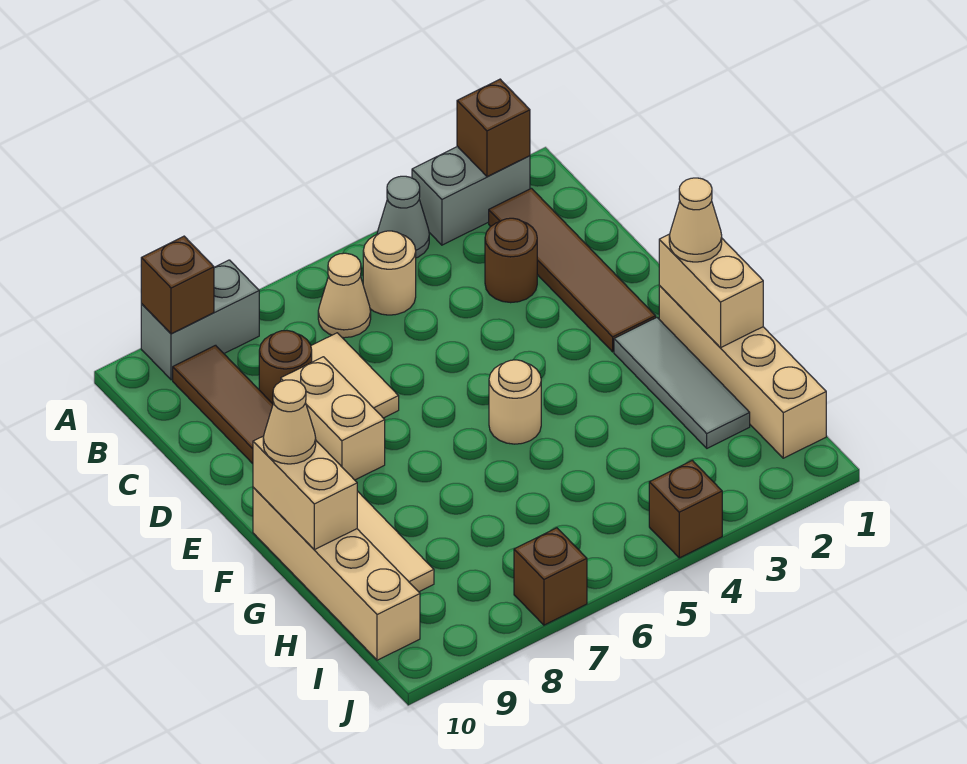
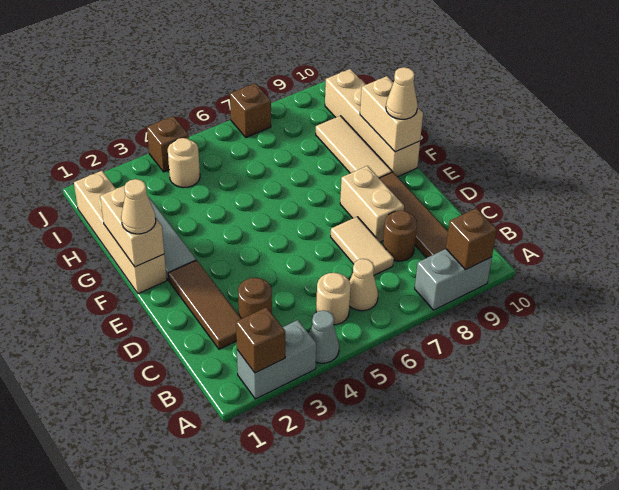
brown 1x4 tile [489,188,656,352] -> brown 1x3 tile [168,260,241,349]
tan 1x1 round brick [489,360,541,444] -> tan 1x1 round brick moved to [168,138,200,188]

